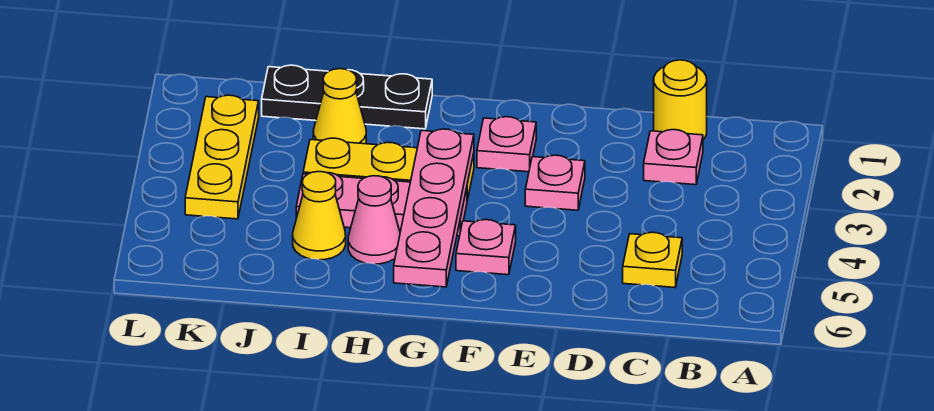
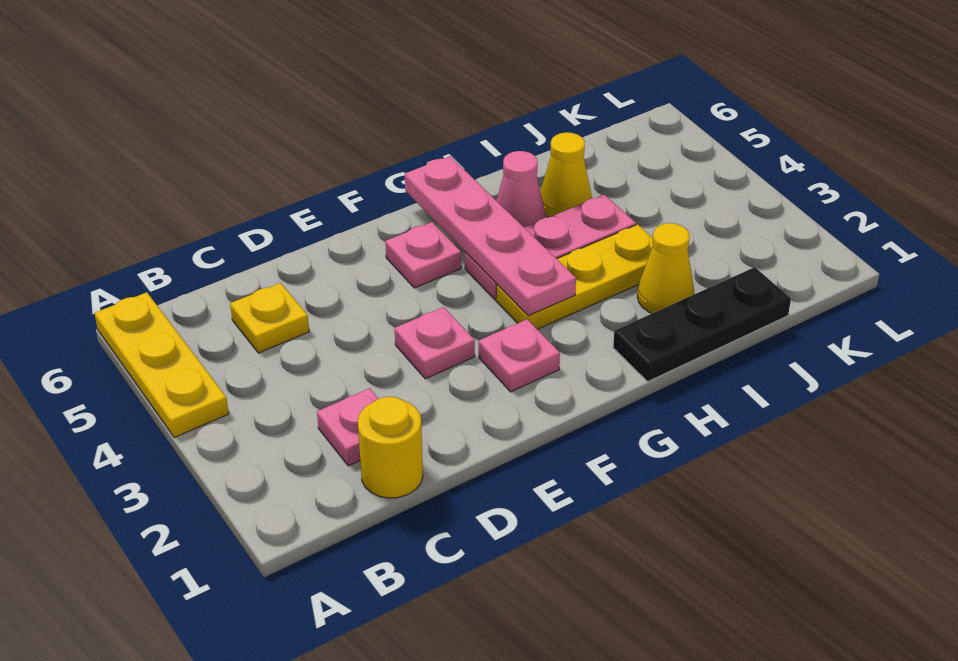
yellow 1x3 plate [185,95,259,219] -> yellow 1x3 plate moved to [95,292,229,438]

